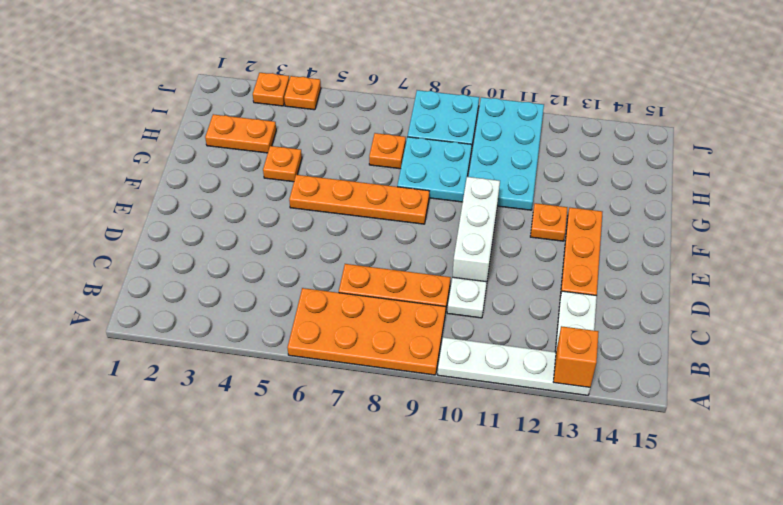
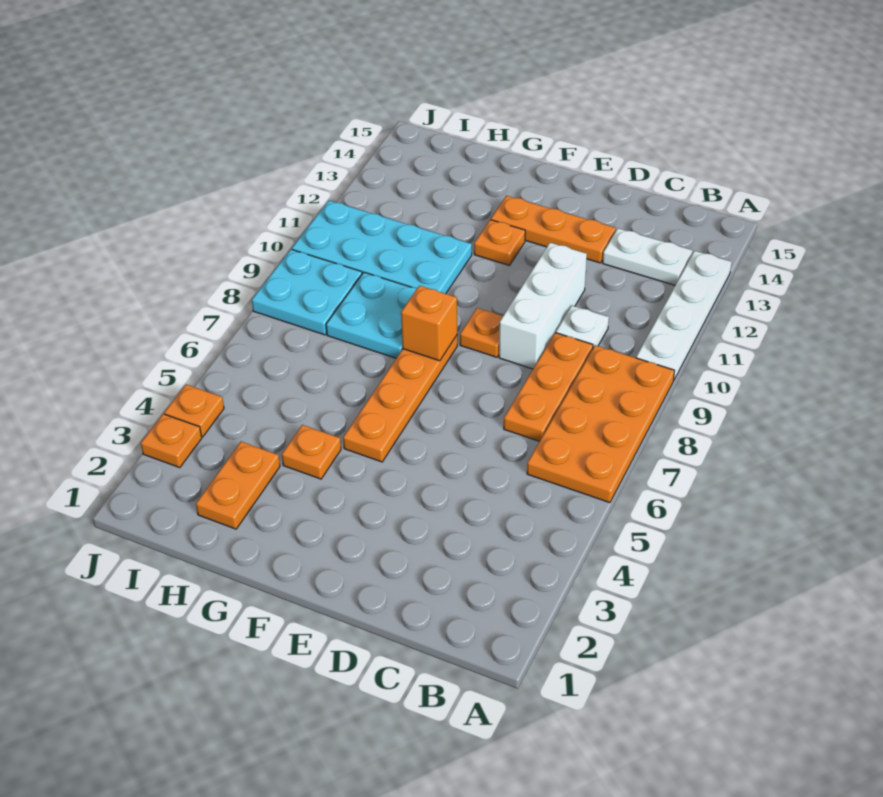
orange 1x1 brick [553,326,599,387] -> orange 1x1 brick moved to [401,286,457,361]
white 1x3 brick [453,177,500,282] -> white 1x3 brick turned to [499,243,587,369]
orange 1x1 plate [369,133,406,169] -> orange 1x1 plate moved to [460,308,503,357]

